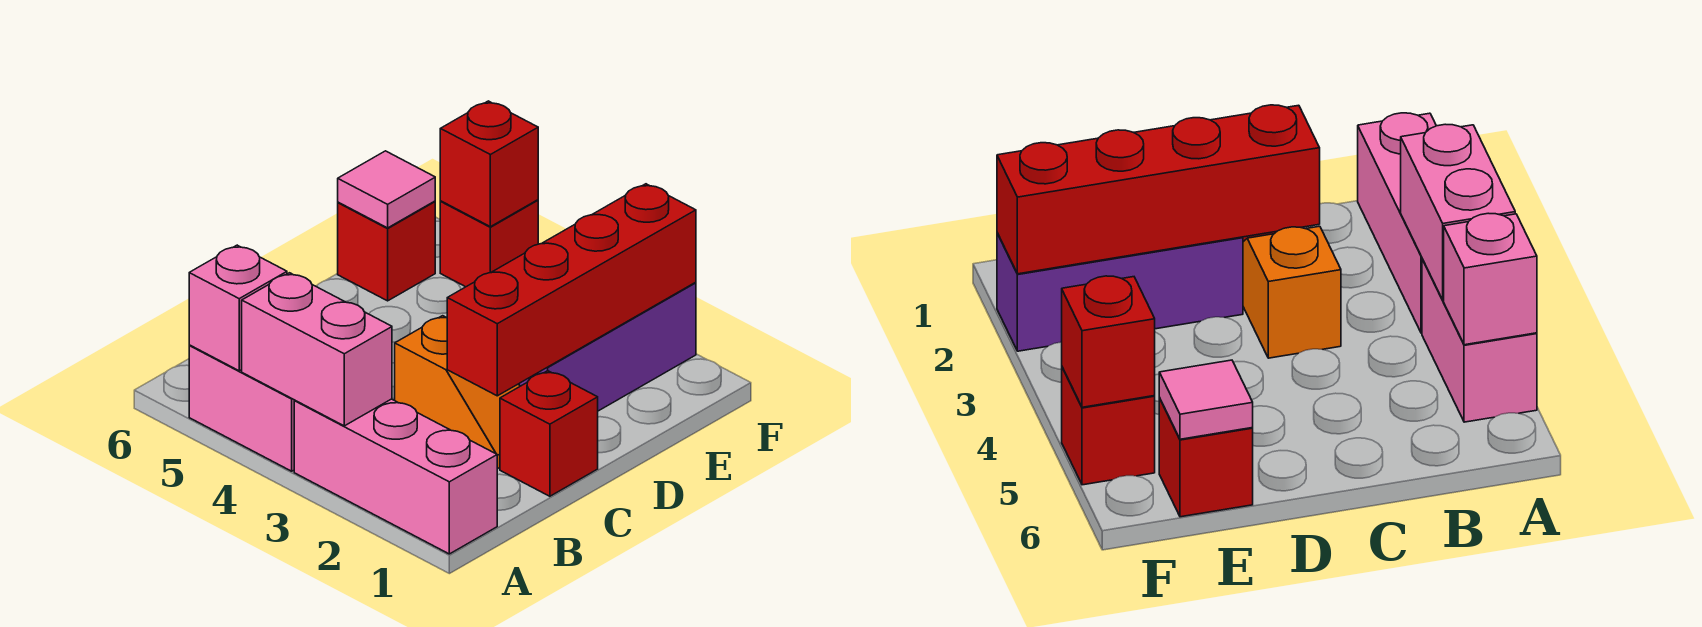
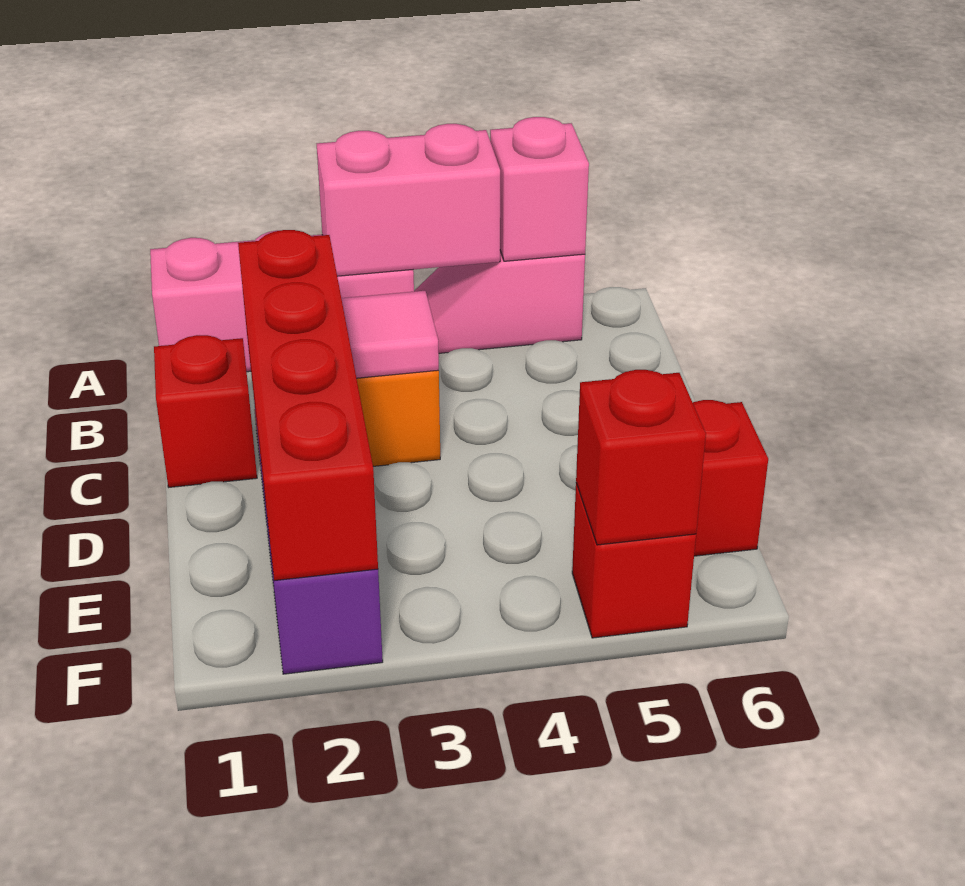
pink 1x2 brick [189,345,295,471] -> pink 1x2 slope [414,251,585,353]
pink 1x1 tile [338,151,435,228] -> pink 1x1 tile moved to [341,291,439,378]

